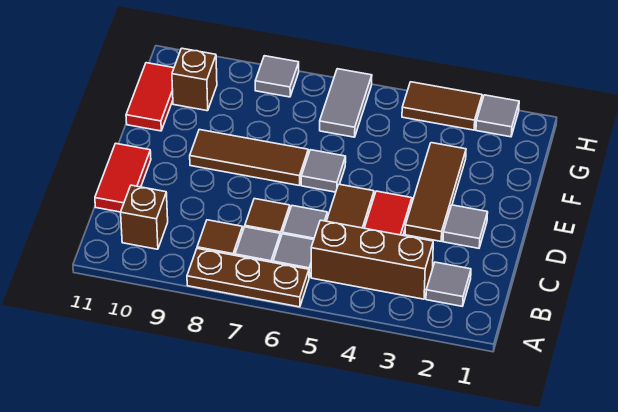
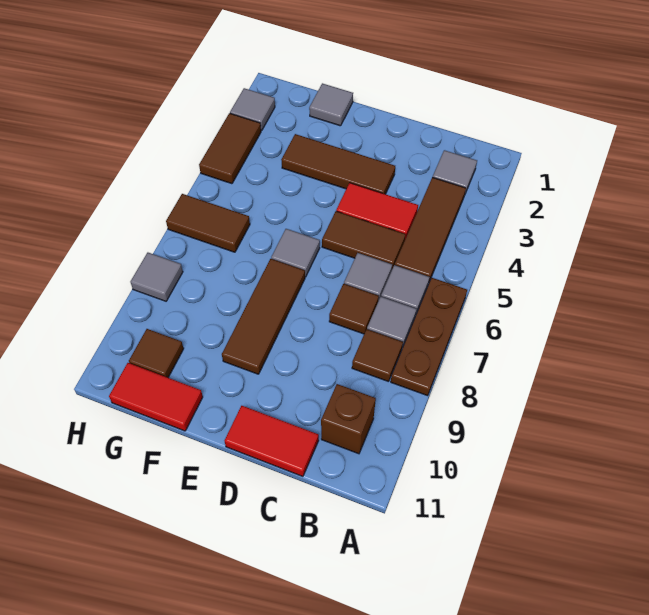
brown 1x3 brick [311,220,433,299] -> brown 1x3 tile [395,177,466,282]
grey 1x1 tile [443,205,488,248] -> grey 1x1 tile moved to [309,83,353,126]
grey 1x2 tile [320,69,372,137] -> brown 1x2 tile [166,194,250,252]
brown 1x1 brick [172,48,217,111] -> brown 1x1 tile [129,329,184,378]

